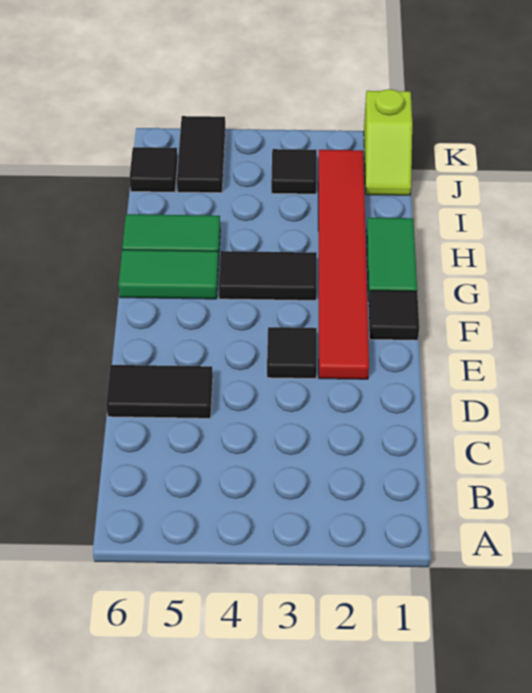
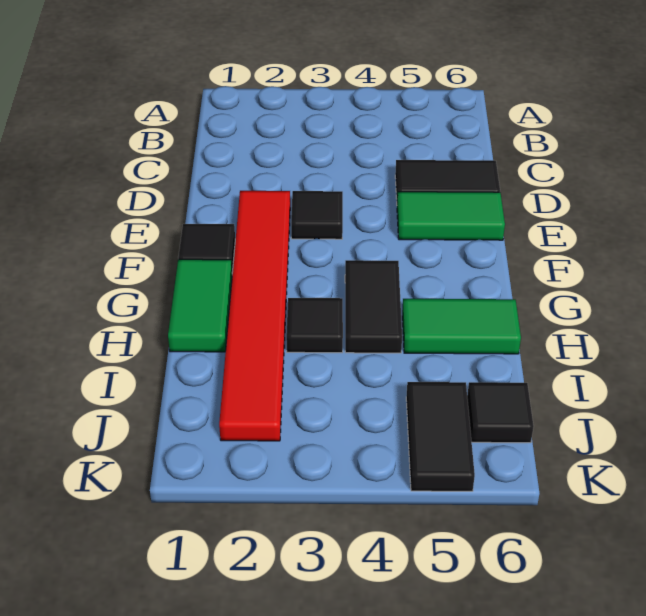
black 1x2 tile [219,251,317,300] -> black 1x2 tile turned to [345,260,402,353]
green 1x2 tile [119,250,219,299] -> green 1x2 tile moved to [397,192,505,240]
lime 1x2 slope [364,89,412,195] -> none
black 1x1 tile [271,149,317,194] -> black 1x1 tile moved to [286,298,343,353]

